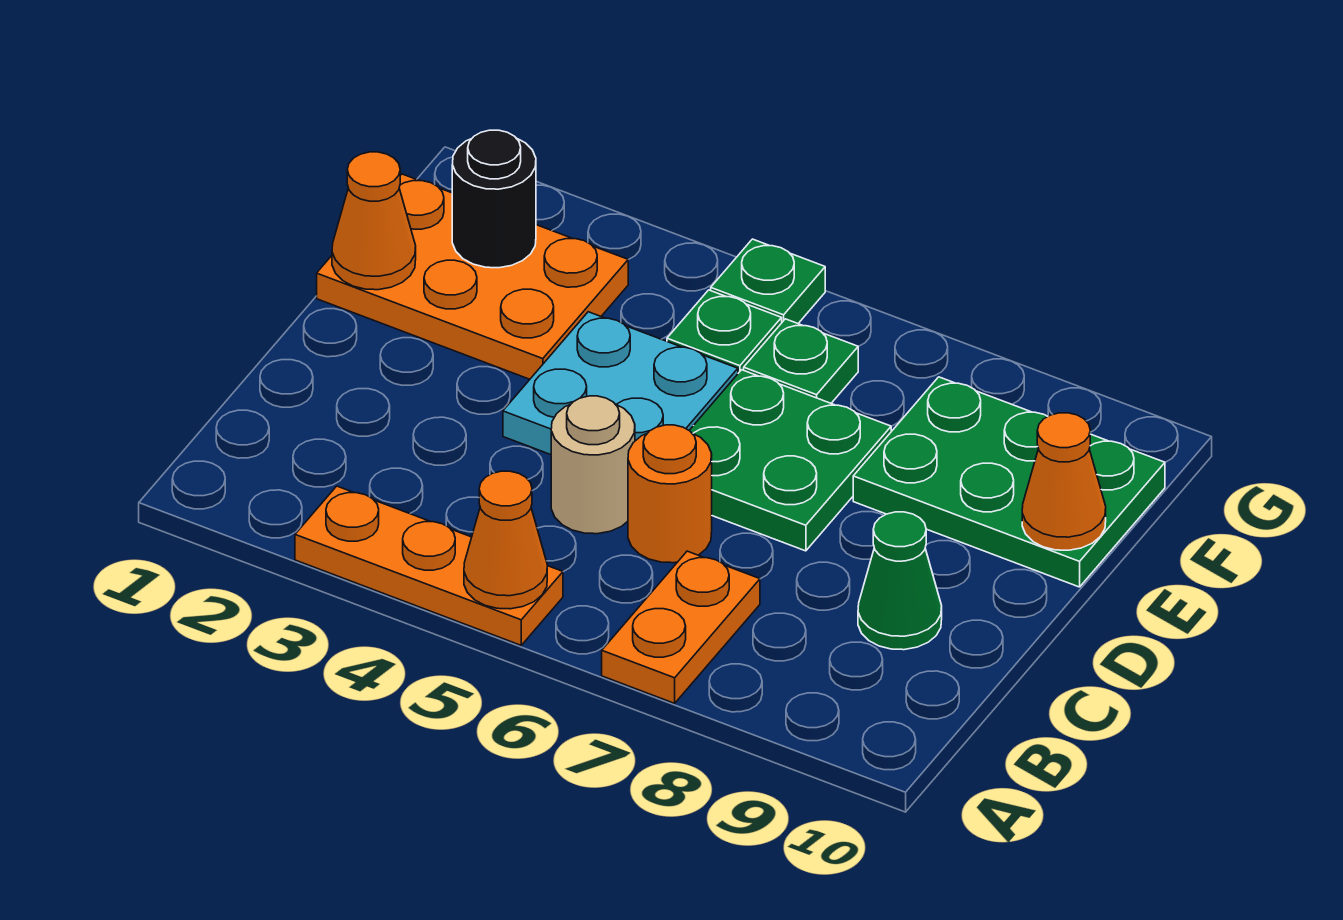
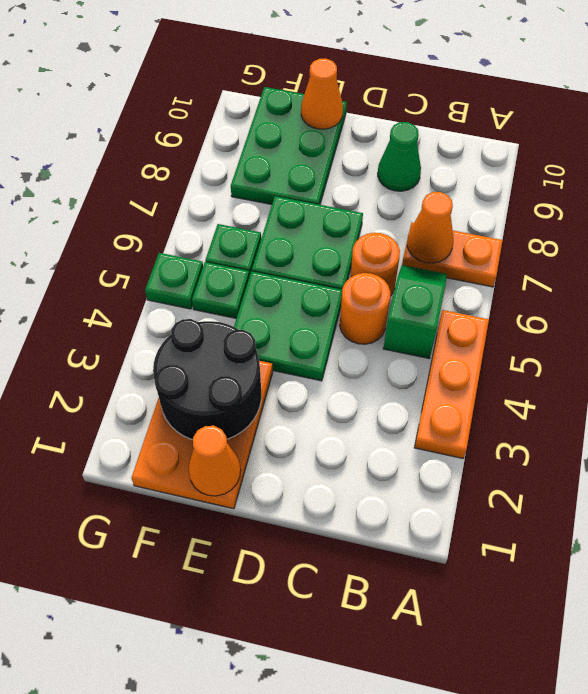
orange 1x1 cone [464,471,547,609] -> orange 1x1 cone moved to [407,192,453,263]
none -> green 1x2 slope [383,265,447,358]
tan 1x1 round brick [551,396,635,534] -> orange 1x1 round brick [340,273,390,344]
cyan 2x2 plate [503,312,738,455] -> green 2x2 plate [234,271,342,381]
black 1x1 round brick [452,130,536,268] -> black 2x2 round brick [153,319,261,440]

